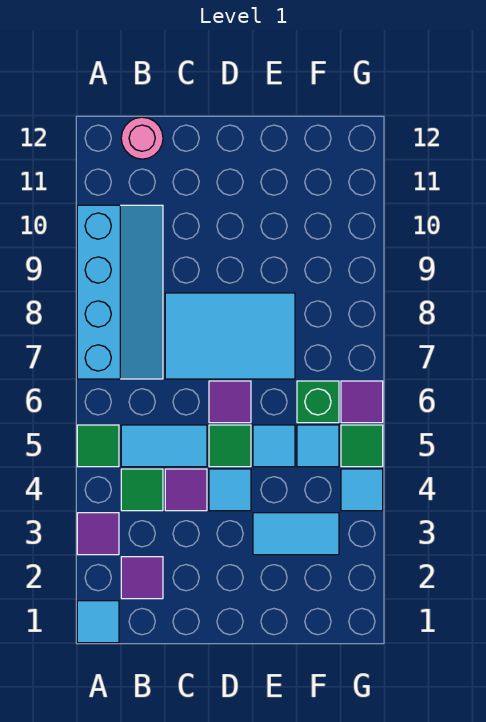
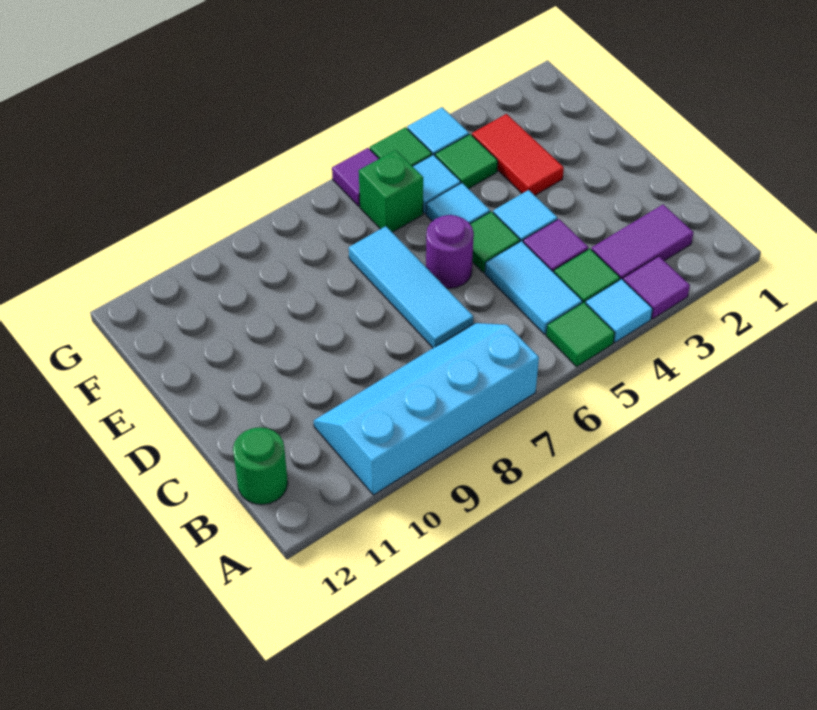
cyan 1x1 tile [77,601,119,643] -> cyan 1x1 tile moved to [586,279,653,342]
purple 1x1 tile [121,557,163,599] -> purple 1x2 tile [591,205,694,280]
pink 1x1 round brick [121,117,163,159] -> green 1x1 round brick [233,427,288,505]
cyan 2x3 tile [165,293,295,379] -> cyan 1x3 tile [349,226,474,348]
purple 1x1 tile [209,381,251,423] -> purple 1x1 round brick [426,215,474,288]
cyan 1x2 tile [253,513,339,555] -> red 1x2 tile [472,114,564,195]
none -> green 1x1 tile [435,134,498,189]

